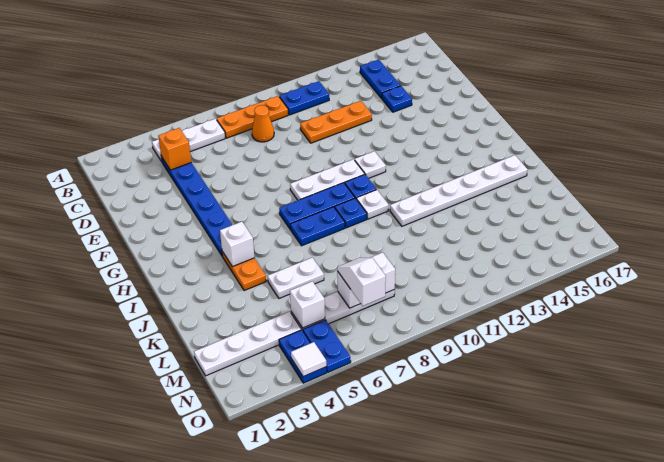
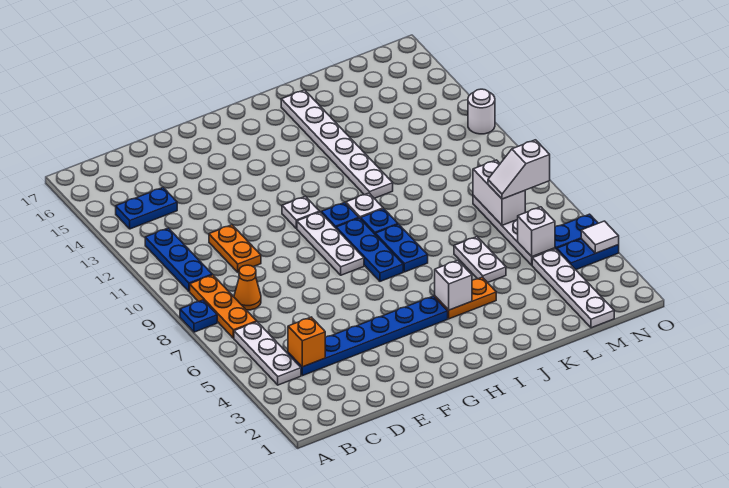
blue 1x2 plate [279,81,329,115] -> blue 1x3 plate [145,228,212,291]
orange 1x3 plate [300,101,372,143] -> orange 1x2 plate [209,225,261,272]
blue 1x1 plate [382,86,412,112] -> blue 1x1 plate moved to [180,300,217,332]
none -> white 1x1 round brick [468,89,495,134]

